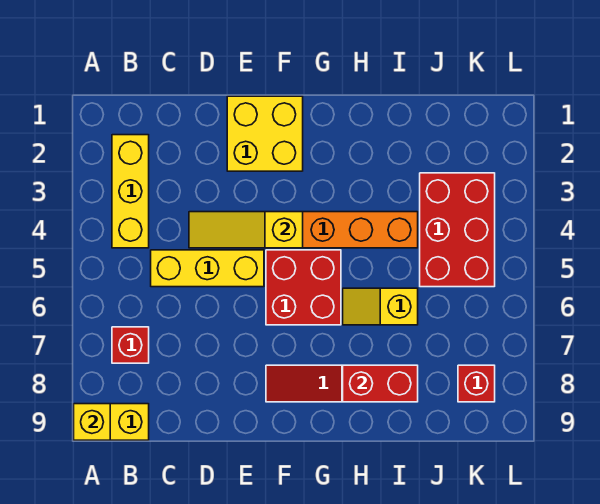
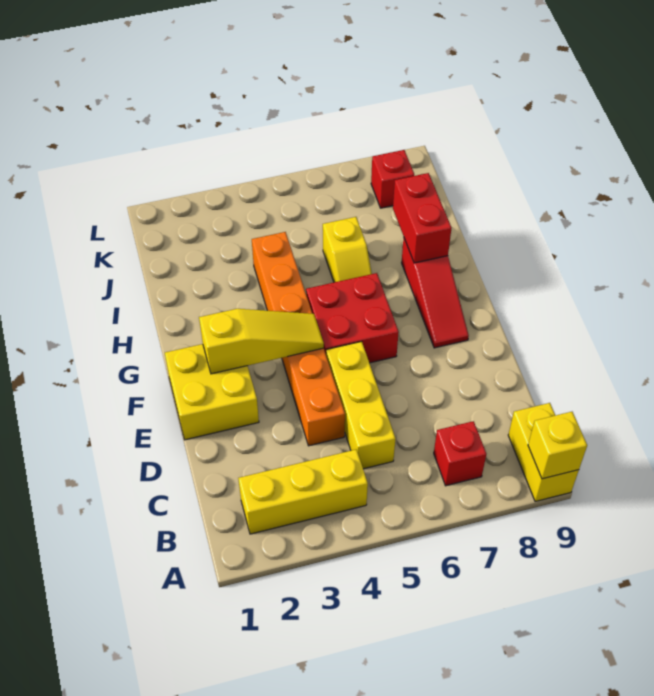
yellow 1x3 slope [189,212,303,248] -> yellow 1x3 slope turned to [199,309,324,374]
red 2x3 brick [420,173,495,287] -> none

